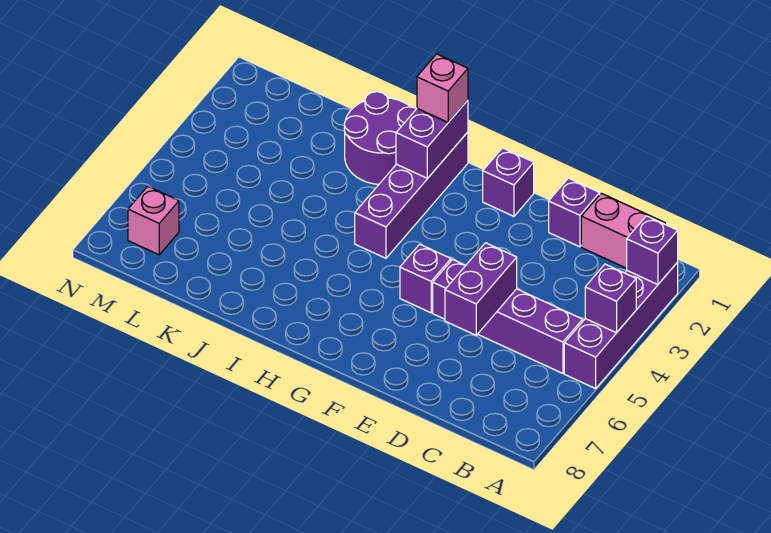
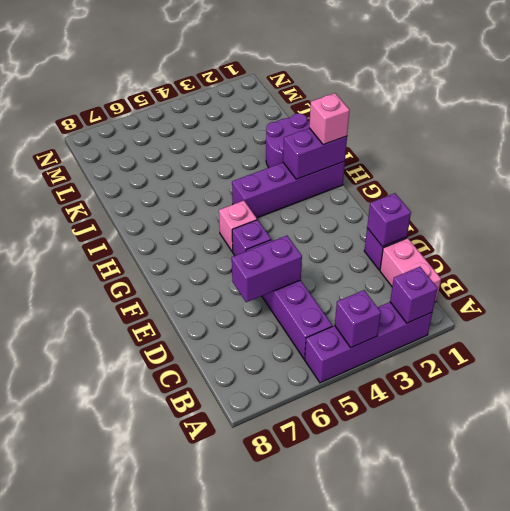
purple 1x1 brick [483,148,534,216] -> purple 1x1 brick moved to [367,193,411,247]
pink 1x1 brick [128,186,179,255] -> pink 1x1 brick moved to [219,201,257,252]

